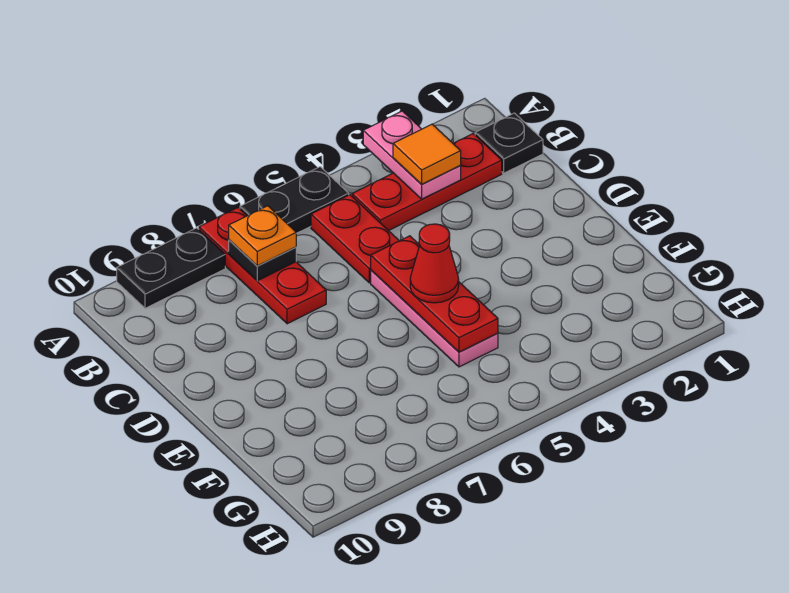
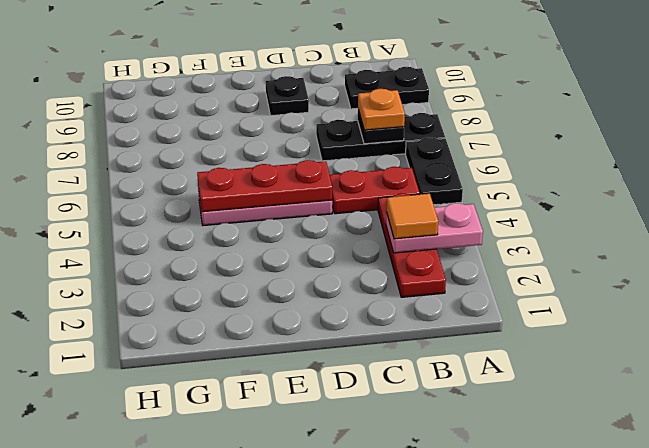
red 1x3 plate [199,208,326,324] -> black 1x3 plate [316,113,445,161]
black 1x2 plate [117,228,225,308] -> black 1x2 plate turned to [345,67,429,109]
black 1x1 plate [475,113,543,173] -> black 1x1 plate moved to [266,76,309,116]
red 1x1 cone [410,224,459,303] -> none

